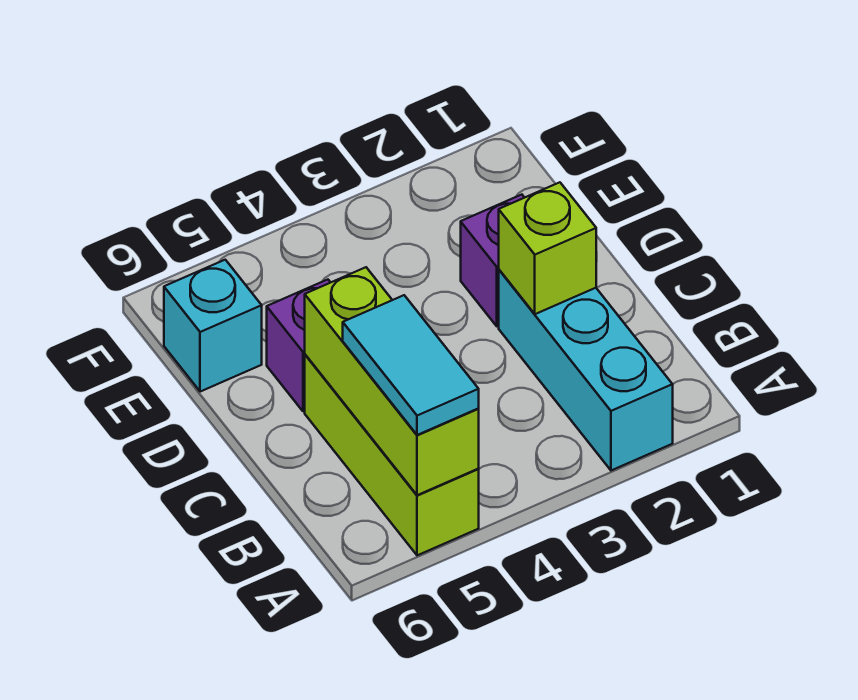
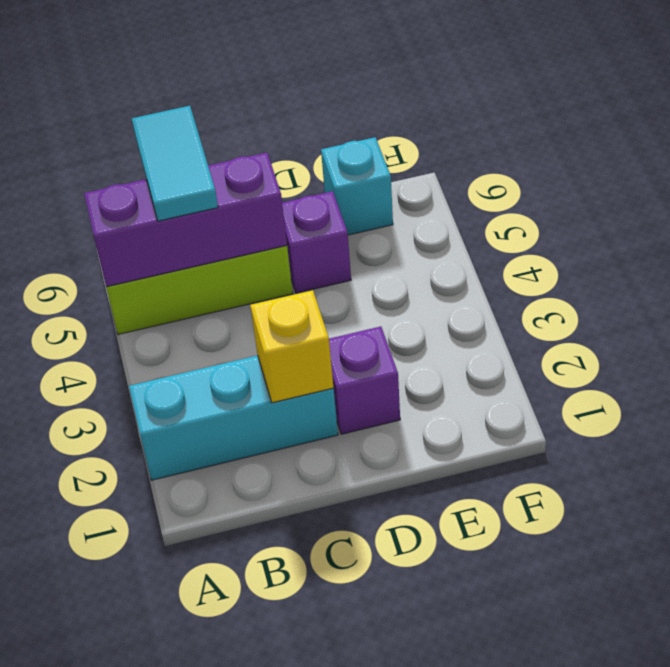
lime 1x3 brick [305,267,479,495] -> purple 1x3 brick [84,153,287,287]
cyan 1x2 tile [343,295,479,435] -> cyan 1x2 tile turned to [132,106,218,221]
lime 1x1 brick [499,182,596,314] -> yellow 1x1 brick [250,290,334,403]

